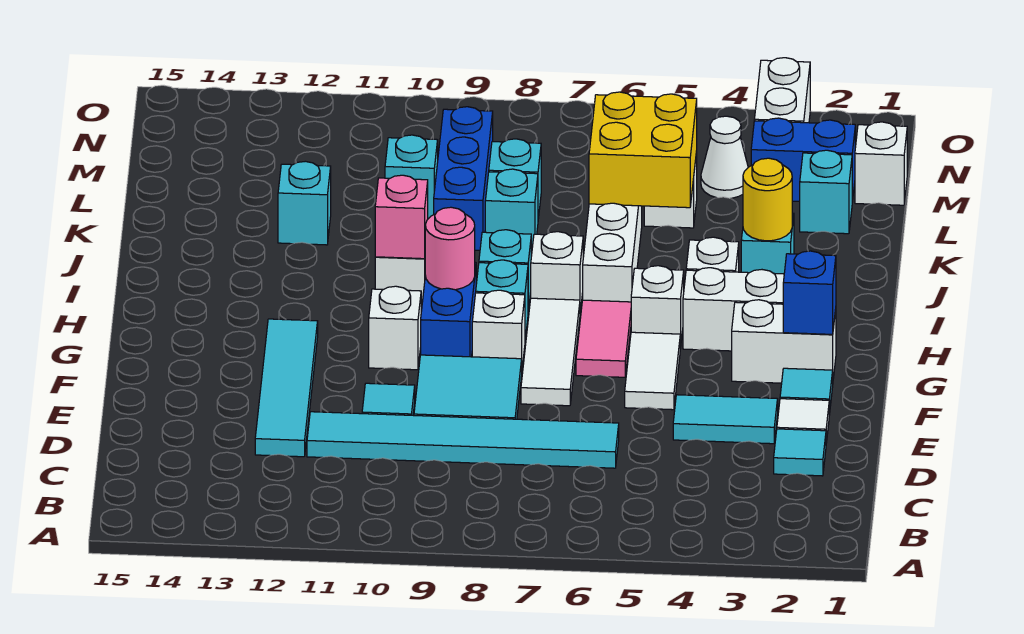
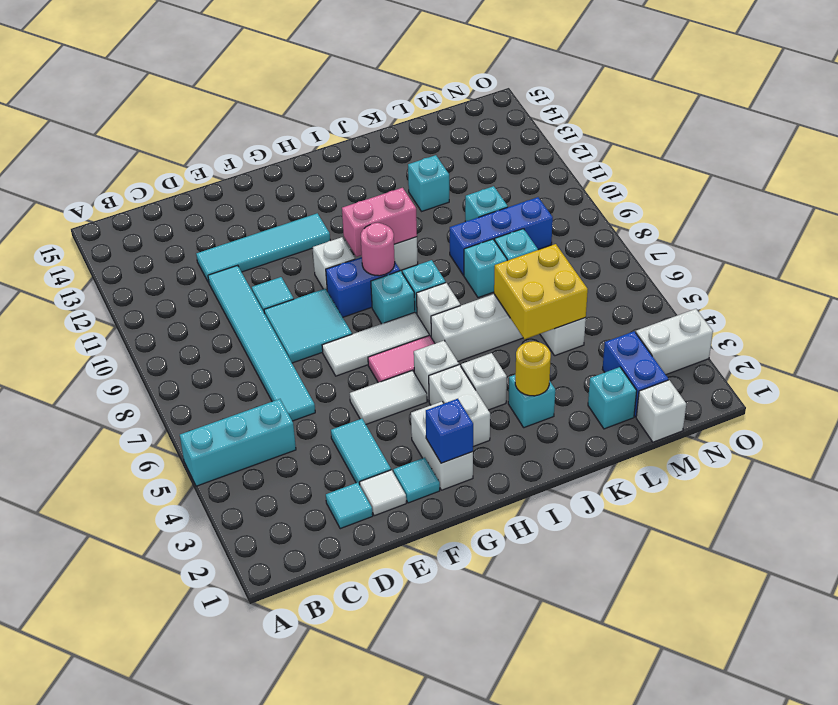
none -> cyan 1x3 brick [180,399,296,486]
white 1x1 brick [472,290,525,367] -> none
pink 1x1 brick [375,175,428,259] -> pink 1x2 brick [342,188,417,257]
white 1x1 cone [701,116,748,198] -> none

